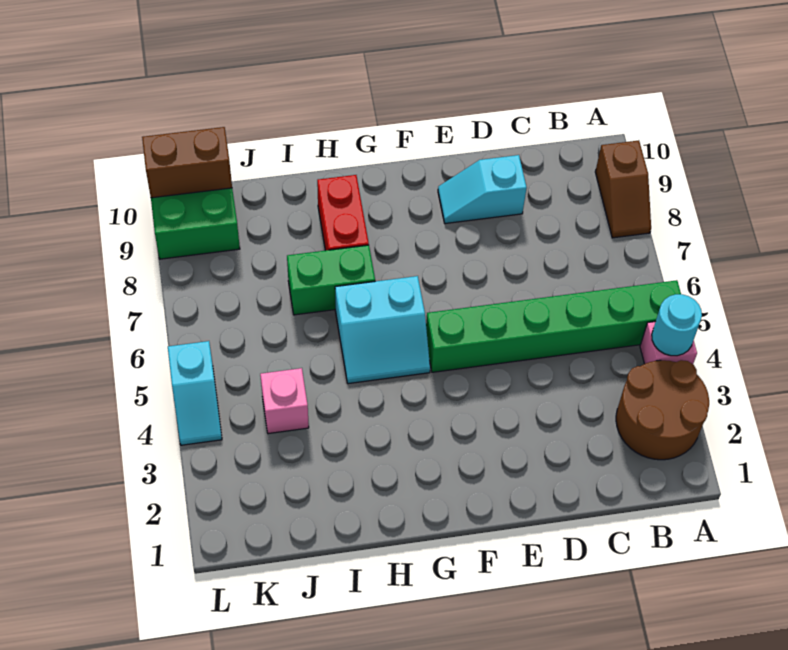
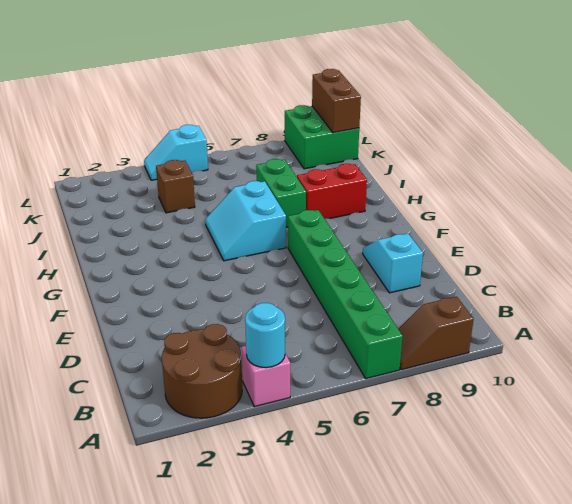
green 1x6 brick [426,280,681,372] -> green 1x6 brick moved to [288,210,403,379]
pink 1x1 brick [260,368,309,434] -> brown 1x1 brick [156,160,195,213]

